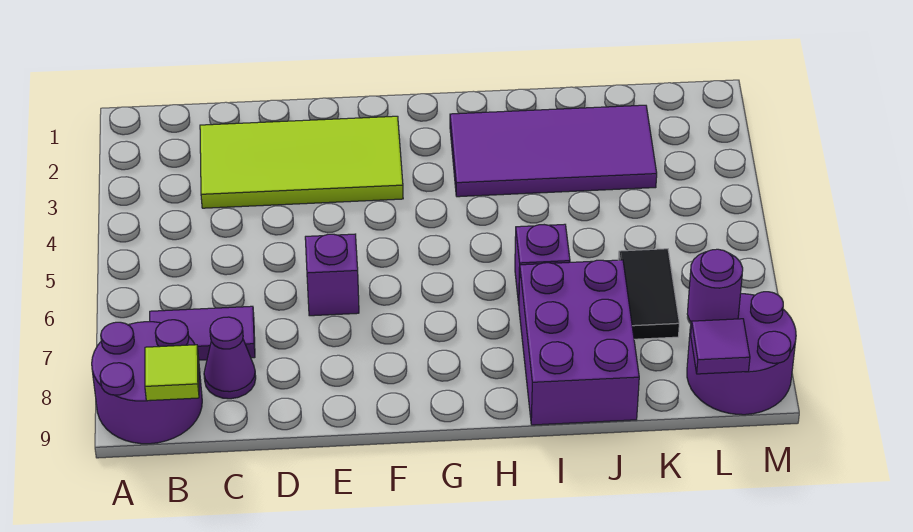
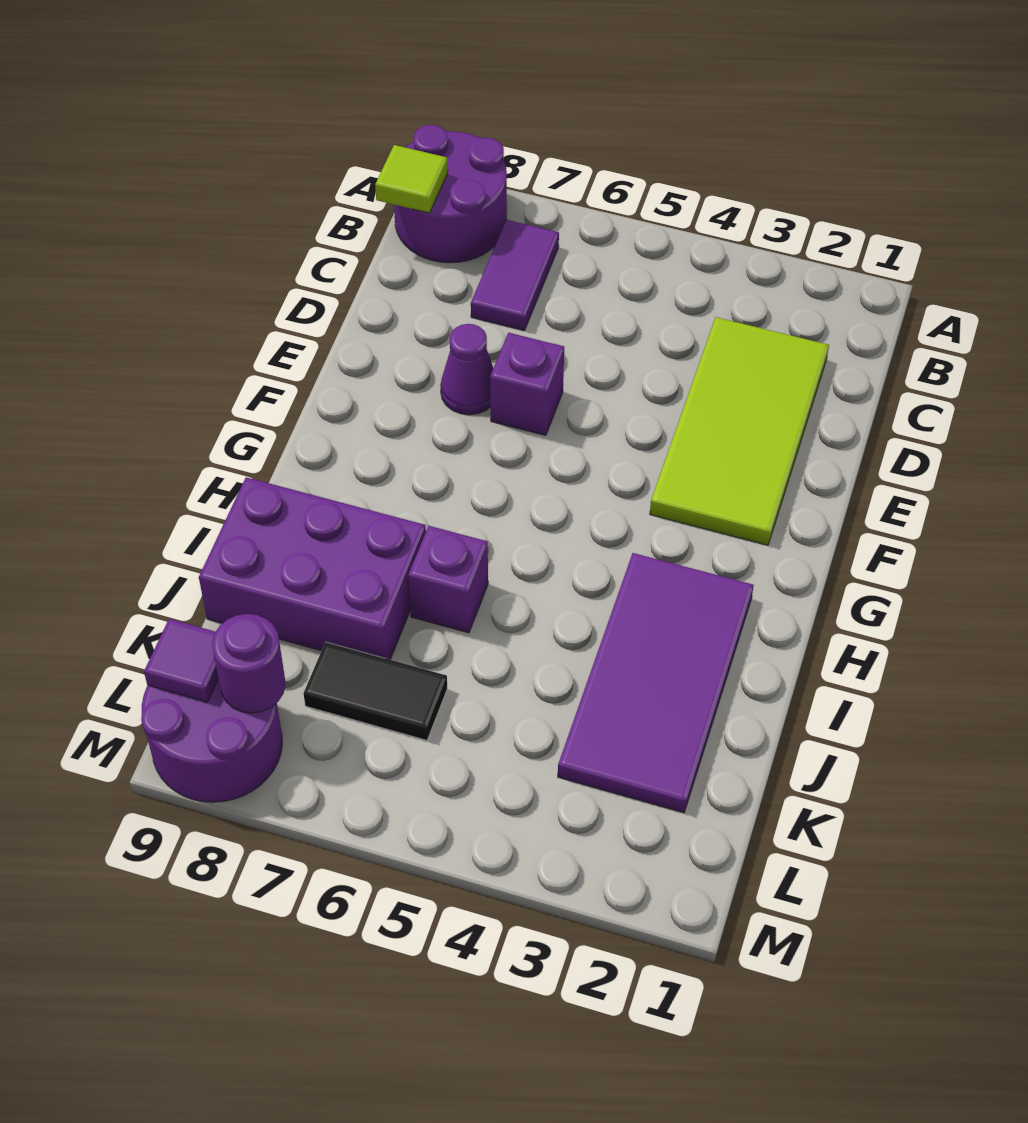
purple 1x1 cone [204,317,256,399] -> purple 1x1 cone moved to [440,324,493,415]

